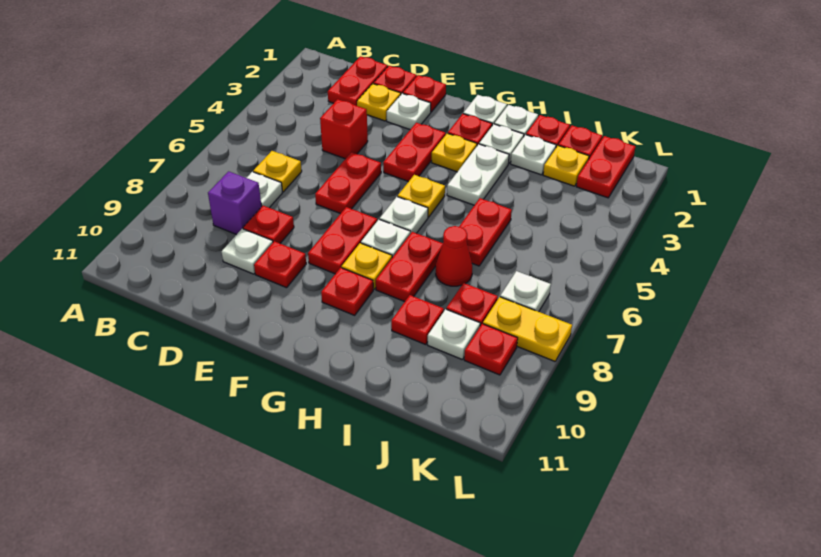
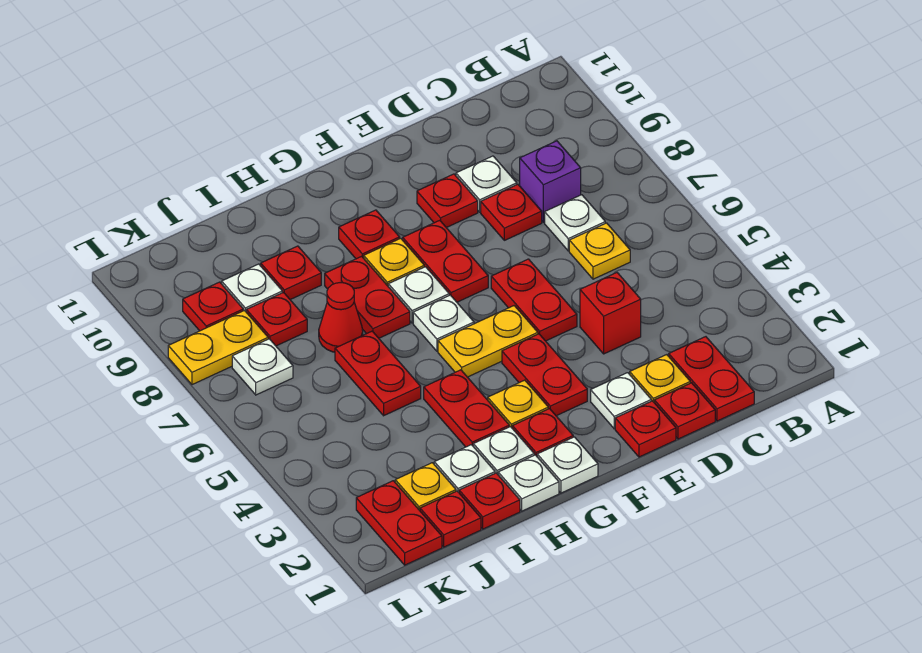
yellow 1x1 plate [398,175,445,217] -> yellow 1x2 plate [438,306,538,377]
white 1x2 plate [447,144,509,205] -> red 1x2 plate [424,370,509,447]

